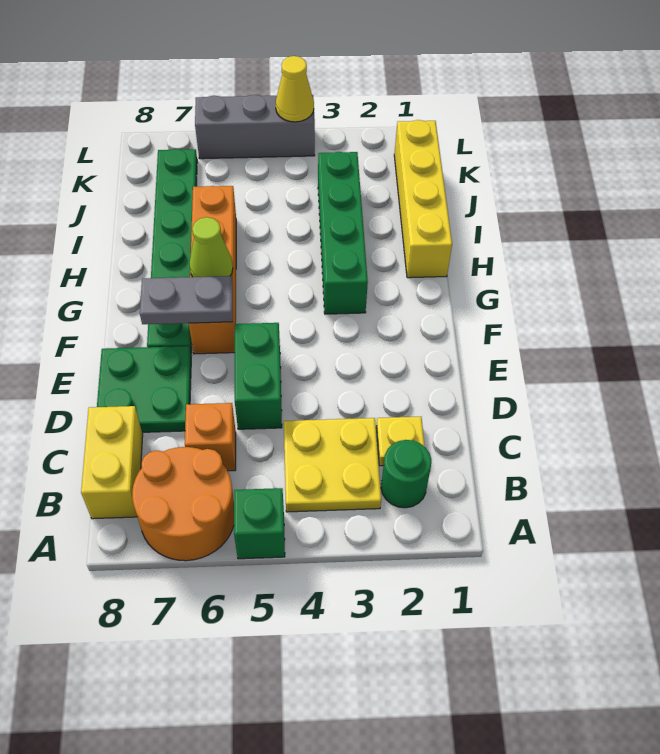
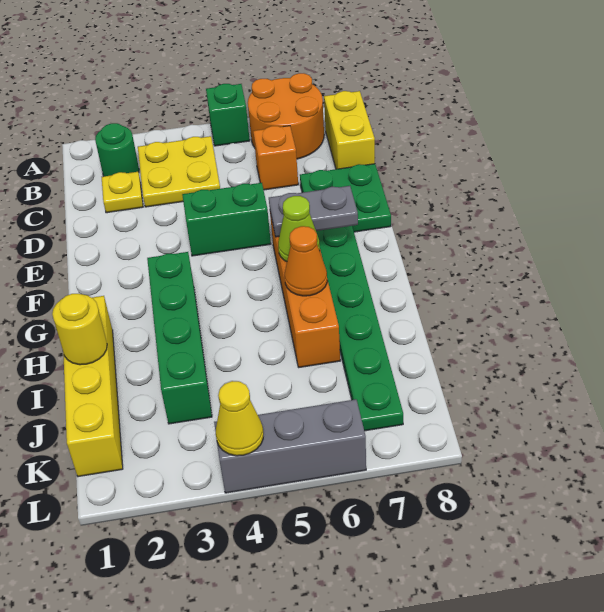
green 1x2 brick [235,323,282,429] -> green 1x2 brick turned to [182,183,271,256]
none -> orange 1x1 cone [285,226,327,296]
none -> yellow 1x1 round brick [52,294,107,365]

